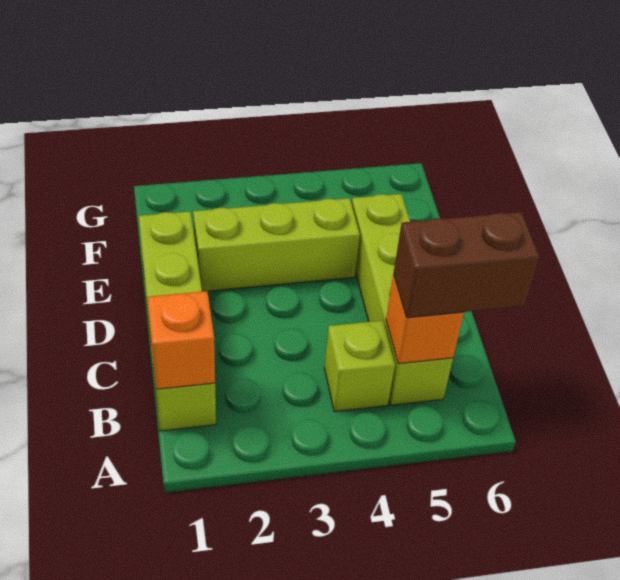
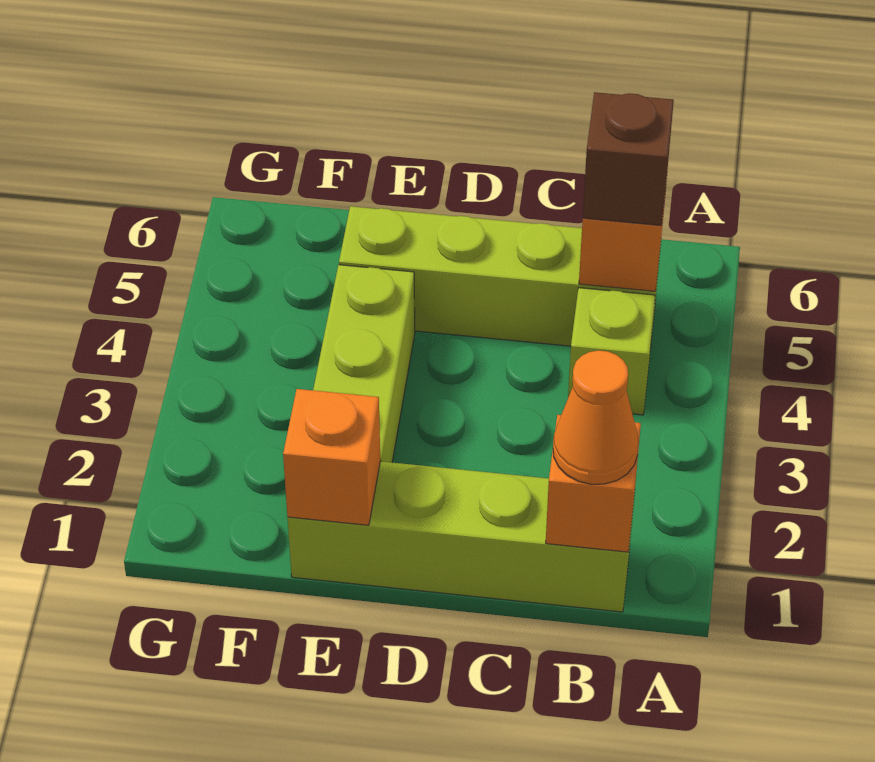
none -> orange 1x1 cone [553,350,638,484]
brown 1x2 brick [394,212,539,318] -> brown 1x1 brick [583,92,674,226]
none -> orange 1x1 brick [283,389,380,525]

